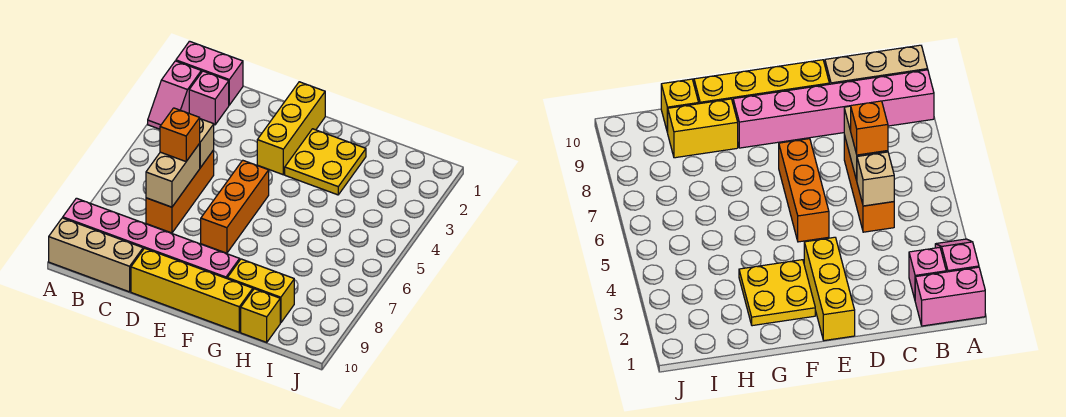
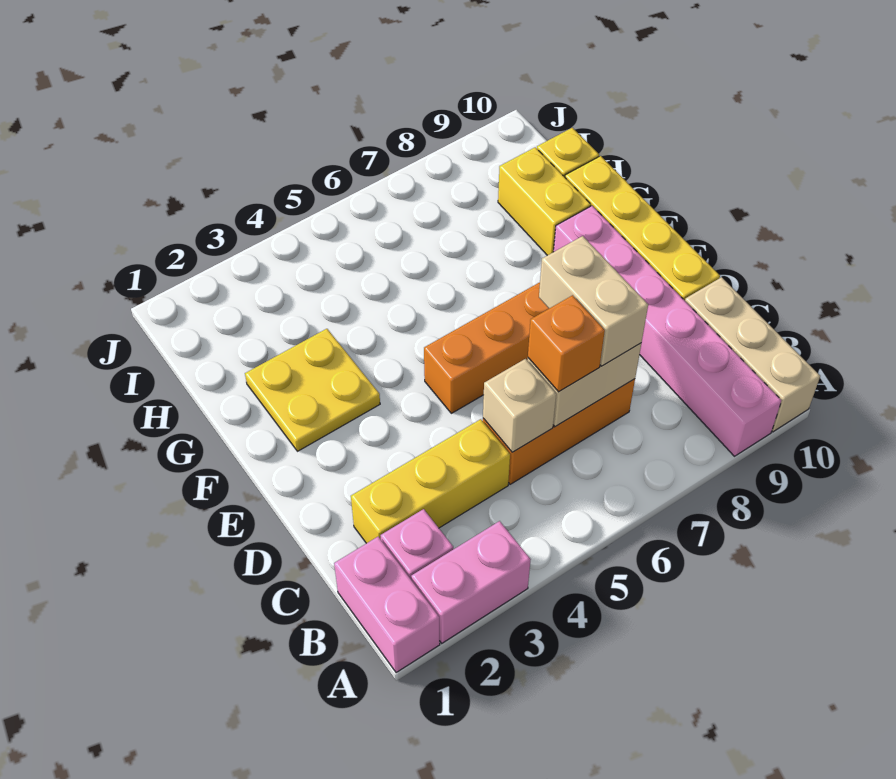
pink 1x2 slope [148,61,201,129] -> pink 1x2 brick [411,521,531,643]
none -> tan 1x2 brick [539,236,648,366]
yellow 1x3 brick [257,82,325,175] -> yellow 1x3 brick moved to [351,419,510,543]

